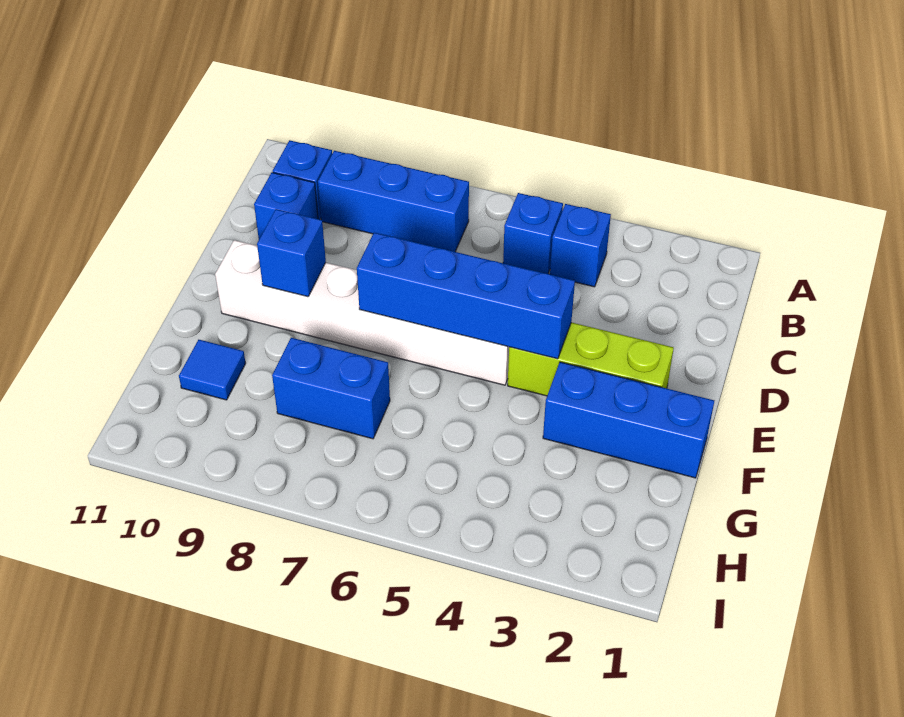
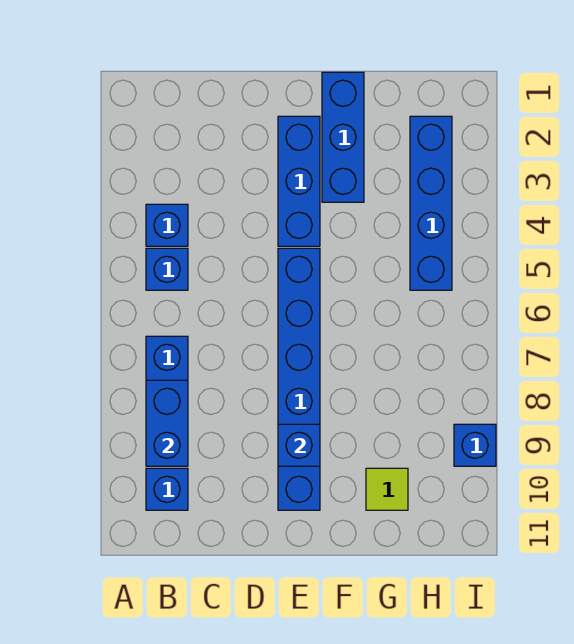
blue 1x1 brick [254,173,318,239] -> blue 1x1 brick moved to [454,424,496,466]
lime 1x3 brick [508,322,674,396] -> blue 1x3 brick [278,116,320,246]
blue 1x4 brick [357,233,575,359] -> blue 1x4 brick moved to [410,116,452,290]
white 1x6 brick [215,240,509,385] -> blue 1x6 brick [278,248,320,510]
blue 1x2 brick [272,338,390,439] -> blue 1x2 brick moved to [146,380,188,466]
blue 1x1 tile [179,340,246,400] -> lime 1x1 tile [366,468,408,510]

